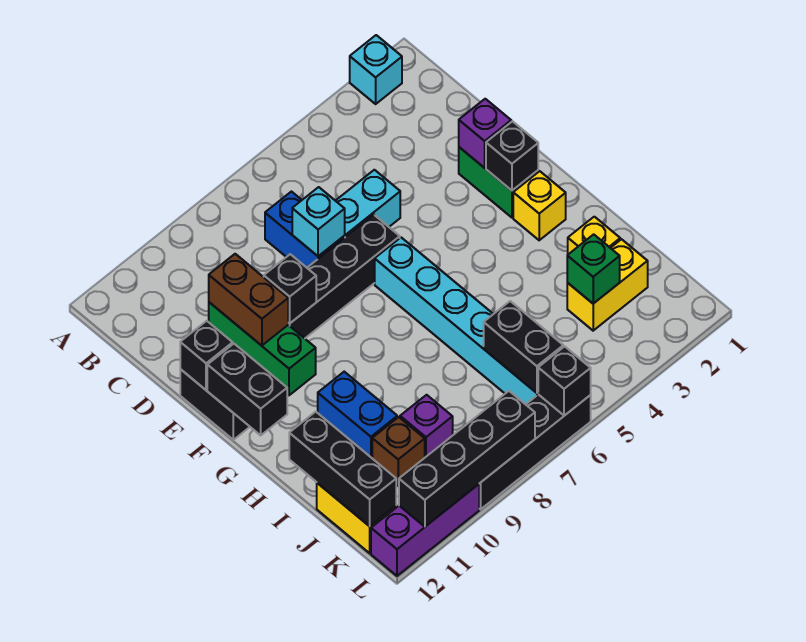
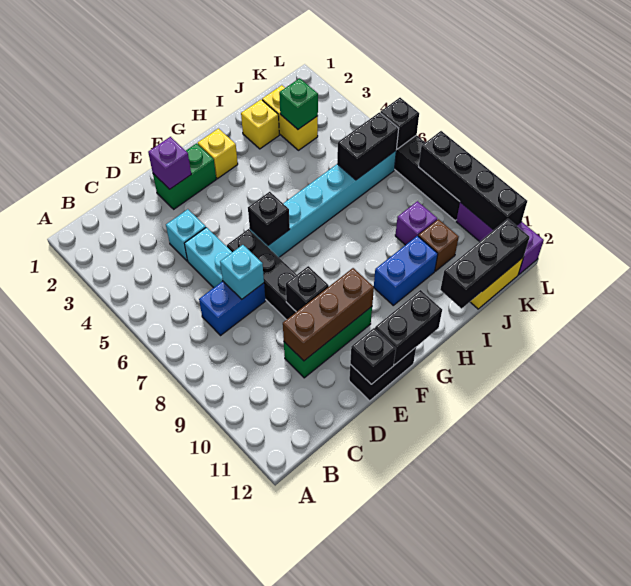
cyan 1x1 brick [350,35,402,104] -> cyan 1x1 brick moved to [166,209,206,261]
brown 1x2 brick [209,254,288,346] -> brown 1x3 brick [283,268,374,361]
black 1x1 brick [486,121,538,190] -> black 1x1 brick moved to [248,192,290,245]

